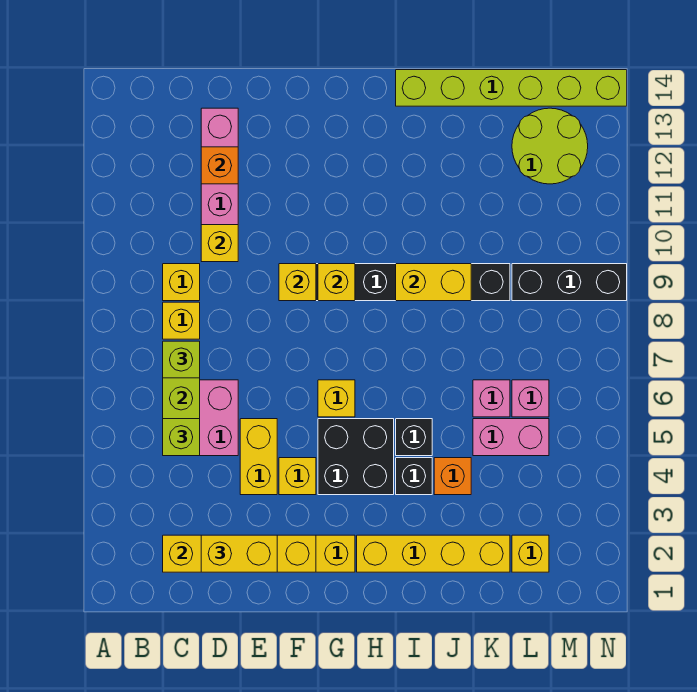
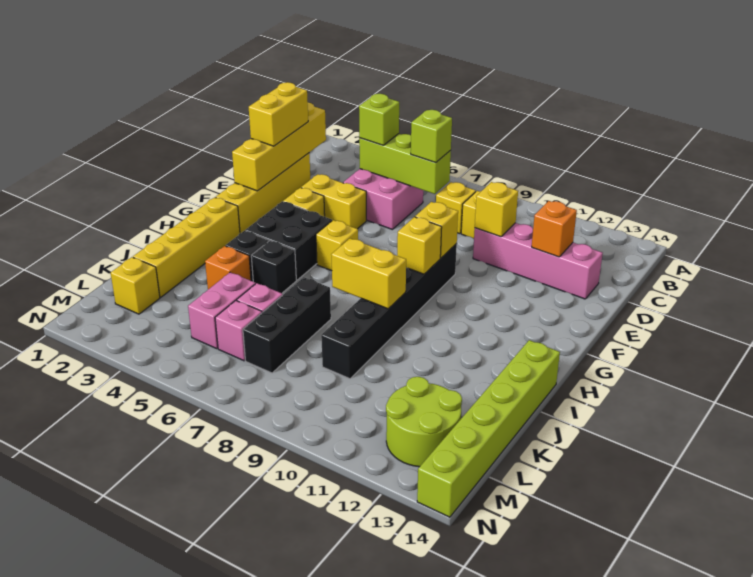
yellow 1x2 brick [396,264,471,301] -> yellow 1x2 brick turned to [331,239,406,309]
black 1x3 brick [512,264,627,301] -> black 1x3 brick moved to [243,277,331,373]

